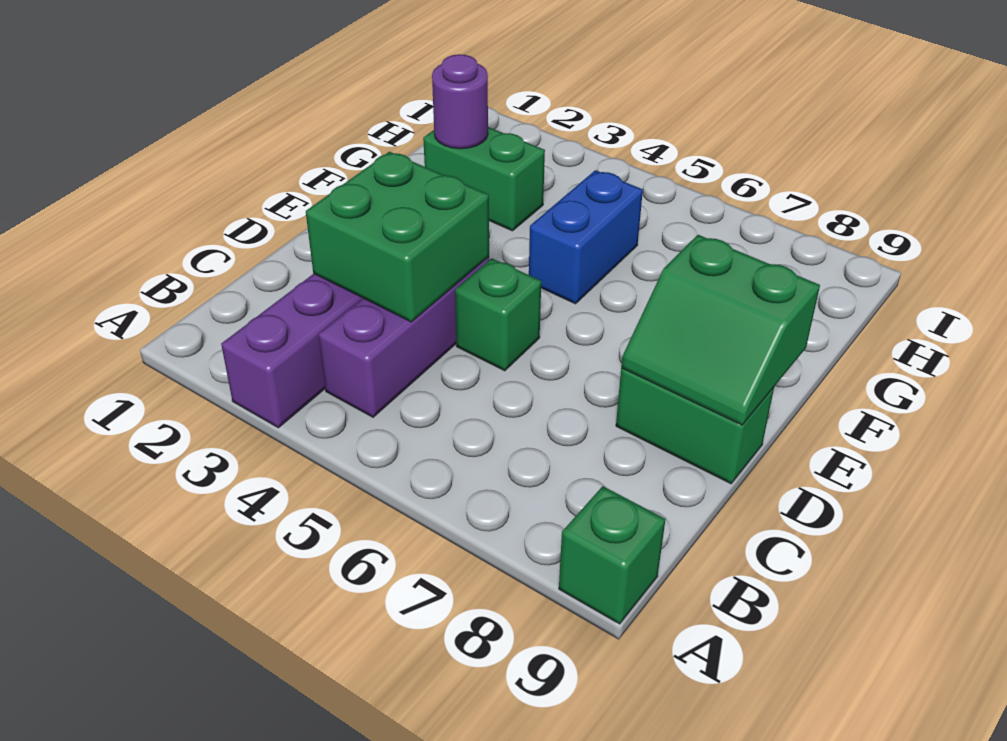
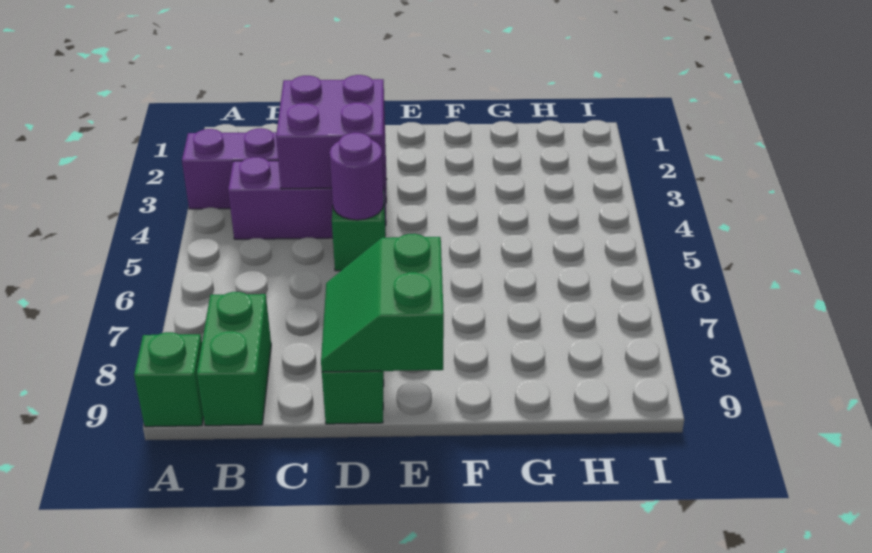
green 2x2 brick [306,152,489,322] -> purple 2x2 brick [276,75,385,189]
blue 1x2 brick [529,170,643,304] -> none
green 1x2 brick [423,127,545,231] -> green 1x2 brick moved to [197,292,271,426]
purple 1x1 round brick [432,54,488,149] -> purple 1x1 round brick moved to [329,133,384,220]

